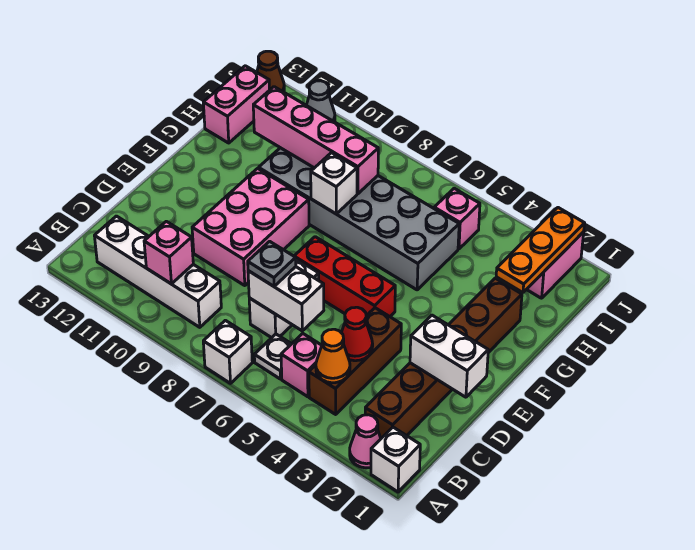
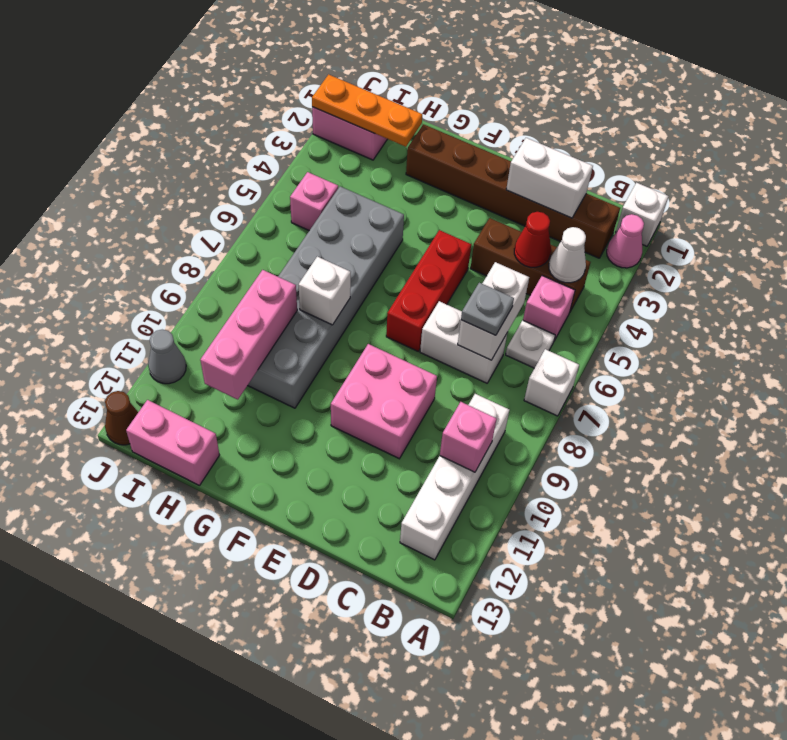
orange 1x1 cone [316,329,350,383] -> white 1x1 cone [549,227,586,283]
white 1x2 brick [410,315,488,397] -> white 1x2 brick turned to [506,138,593,218]
pink 2x3 brick [192,168,309,285] -> pink 2x2 brick [331,344,437,459]
pink 1x4 brick [253,87,378,194] -> pink 1x3 brick [200,270,297,400]

